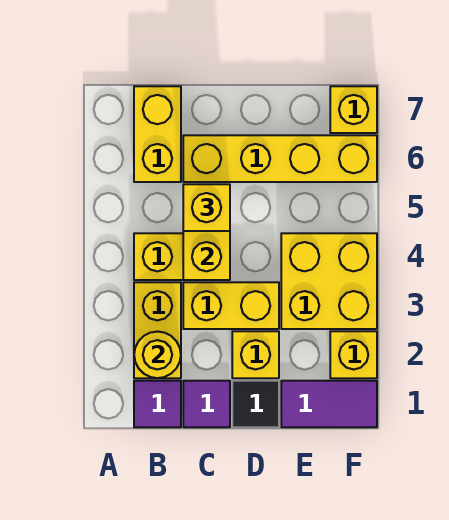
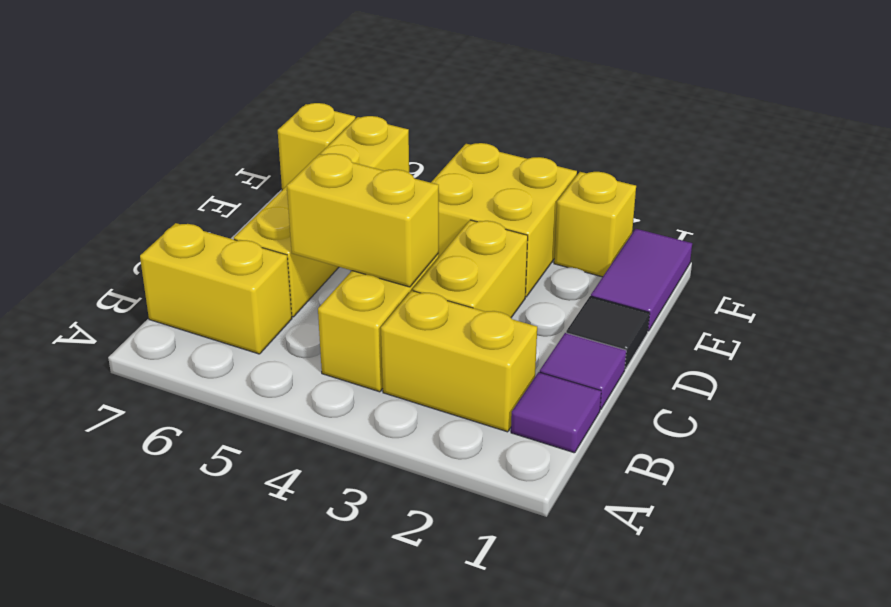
yellow 1x1 round brick [134,332,181,378] -> none
yellow 1x1 brick [183,184,230,231] -> none
yellow 1x1 brick [232,331,279,378] -> none

